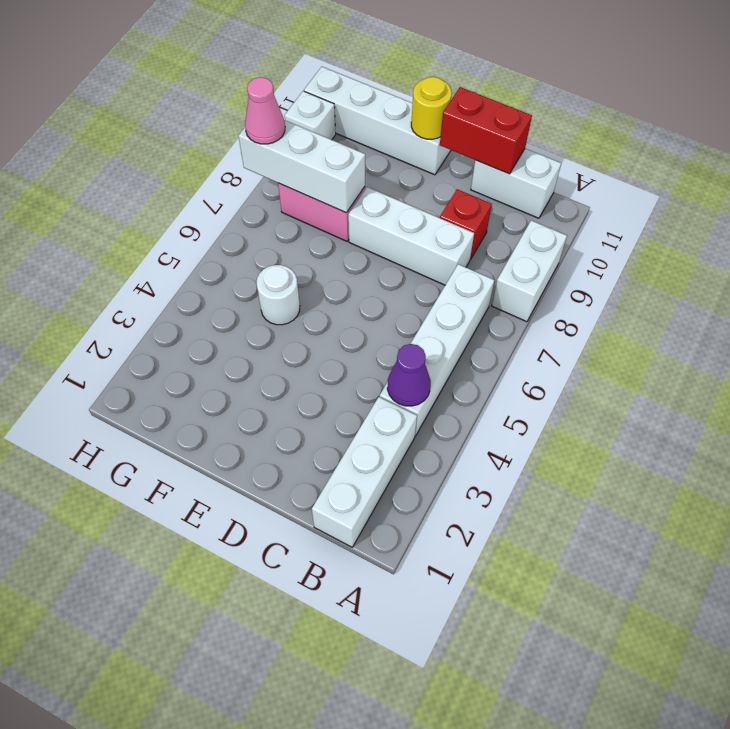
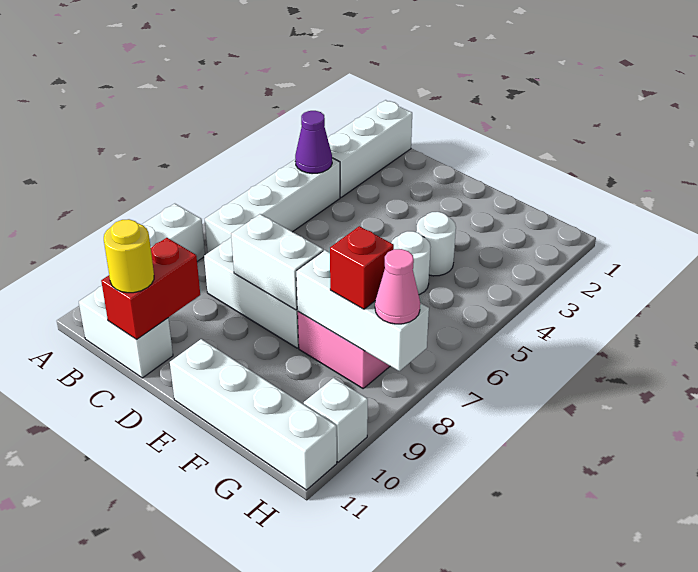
red 1x1 brick [440,189,492,259] -> red 1x1 brick moved to [330,226,394,309]
red 1x2 brick [440,87,532,174] -> red 1x2 brick turned to [101,238,200,339]
none -> white 1x2 brick [231,214,323,310]
yellow 1x1 round brick [411,77,452,139] -> yellow 1x1 round brick moved to [104,219,154,293]
none -> white 1x1 round brick [416,212,456,276]

